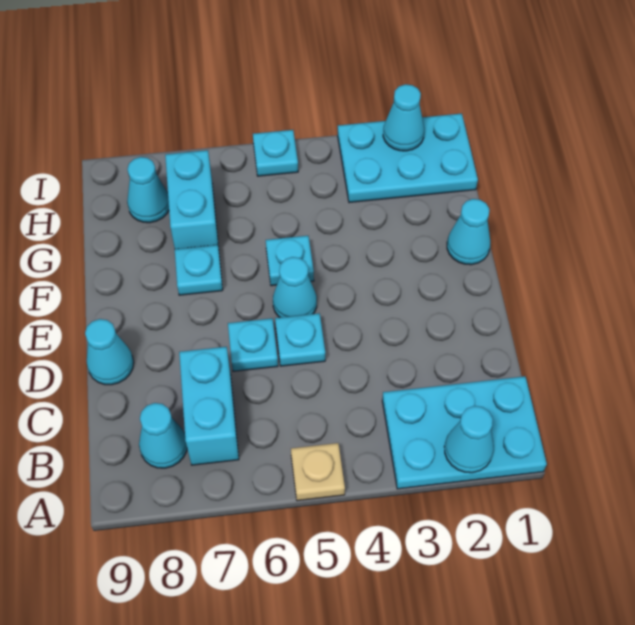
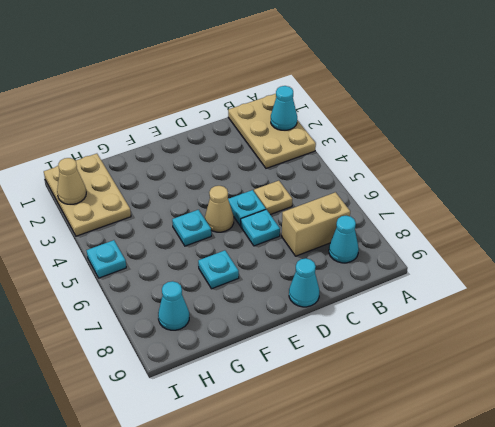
cyan 2x3 plate [382,376,547,489] -> tan 2x3 plate [228,94,316,168]
tan 1x1 plate [291,443,345,501] -> tan 1x1 plate moved to [254,181,292,215]
cyan 1x2 brick [179,347,239,465] -> tan 1x2 brick [282,192,350,256]
cyan 1x1 cone [273,257,317,318] -> tan 1x1 cone [205,186,234,232]
cyan 1x1 cone [447,199,490,265] -> none
cyan 1x2 brick [165,150,219,249] -> none
cyan 2x3 plate [338,113,478,203] -> tan 2x3 plate [44,154,131,236]
cyan 1x1 cone [383,84,424,151] -> tan 1x1 cone [57,158,86,204]

